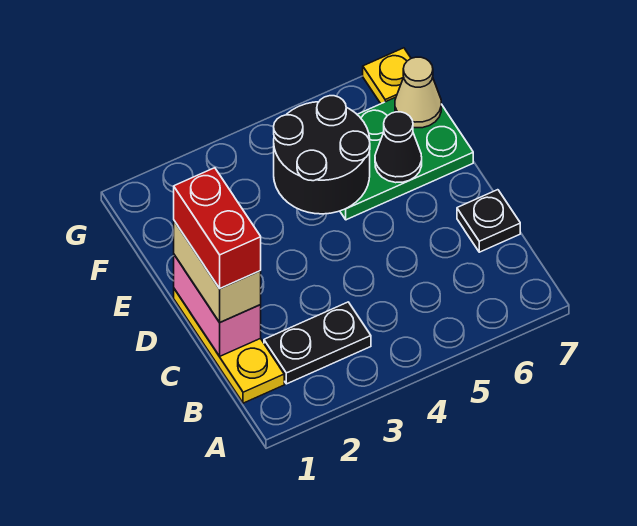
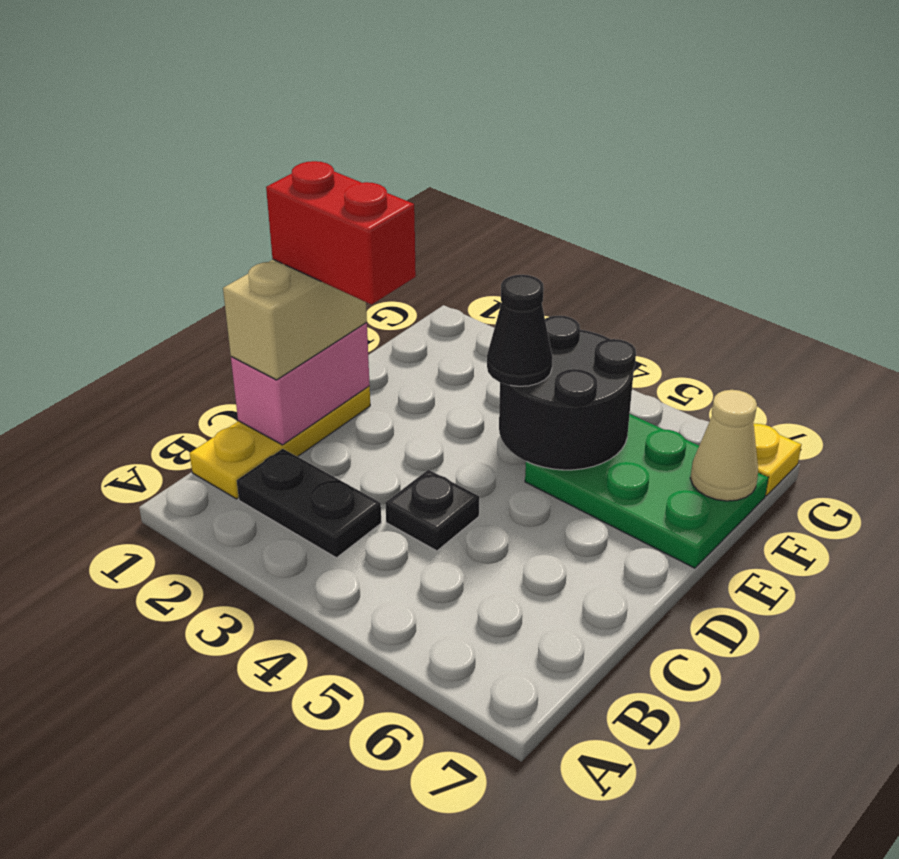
red 1x2 brick [174,168,261,288] -> red 1x2 brick turned to [266,161,416,305]
black 1x1 plate [457,190,520,252] -> black 1x1 plate moved to [385,470,479,551]
black 1x1 cone [375,112,422,183] -> black 1x1 cone moved to [487,275,553,386]

